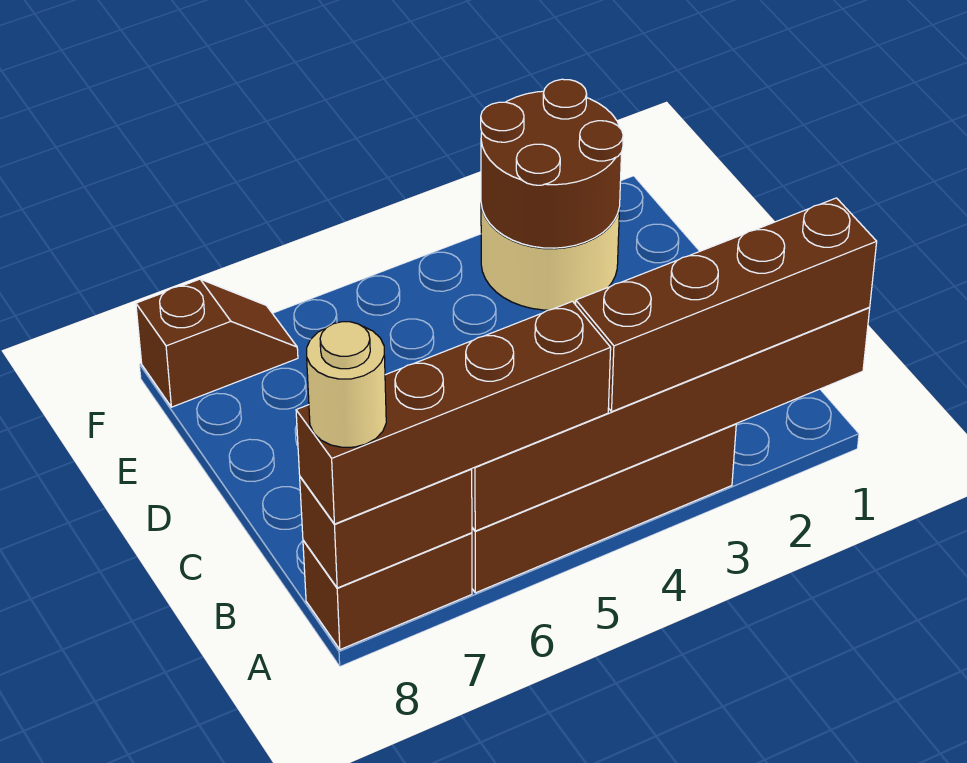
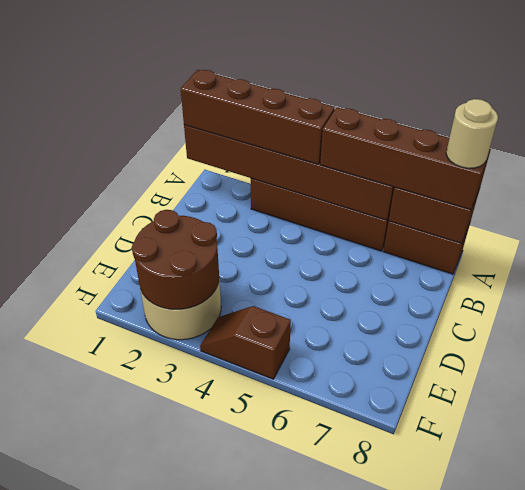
brown 1x2 slope [136,279,298,407] -> brown 1x2 slope moved to [200,306,291,379]

